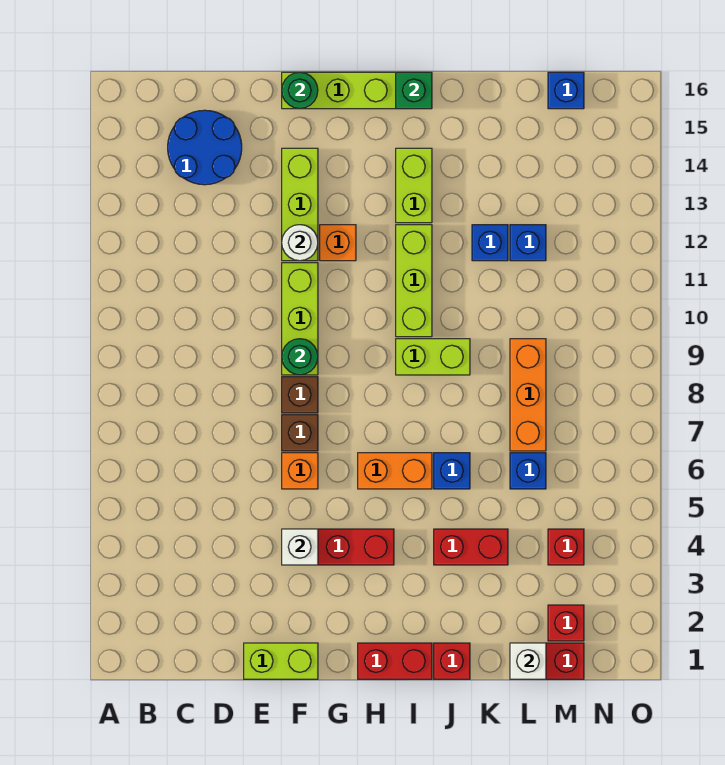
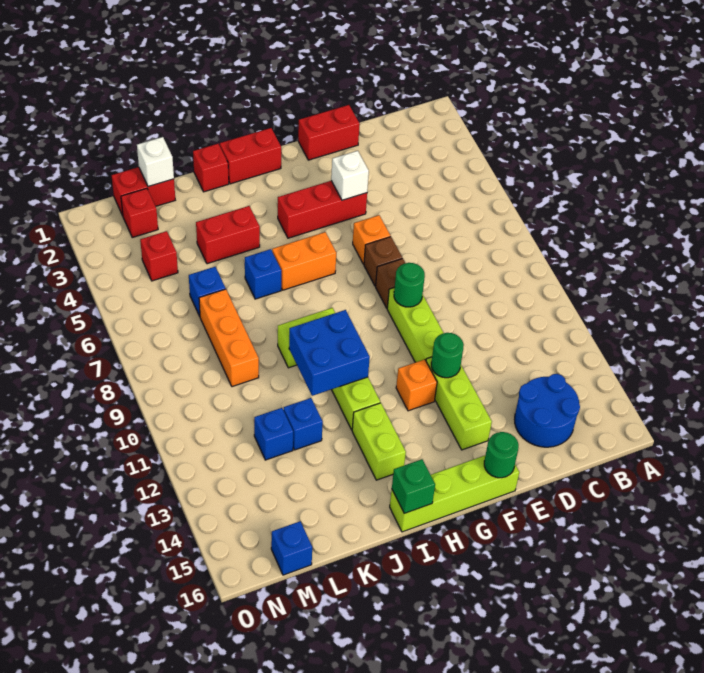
lime 1x2 brick [244,643,318,679] -> red 1x2 brick [298,105,360,160]
white 1x1 round brick [282,225,318,261] -> green 1x1 round brick [431,333,464,378]
none -> blue 2x2 brick [289,310,370,396]

